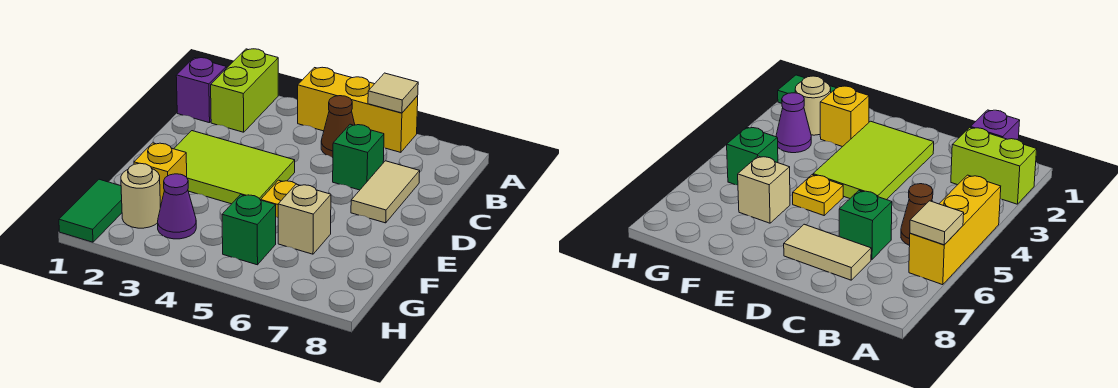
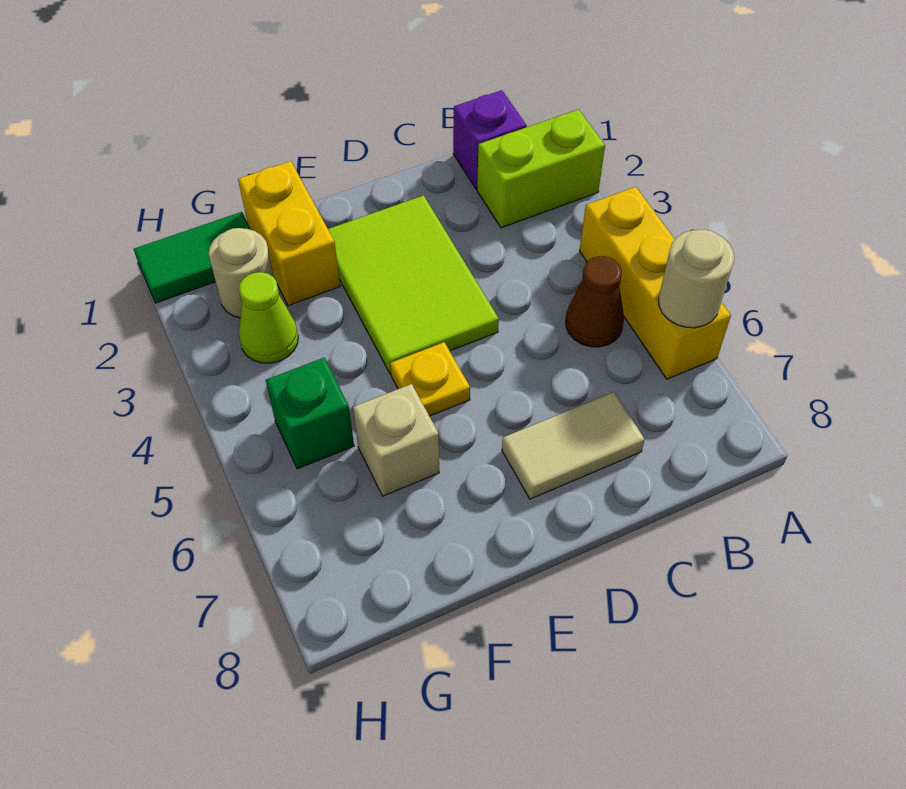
tan 1x1 tile [368,73,418,113] -> tan 1x1 round brick [658,230,734,328]
green 1x1 brick [333,124,384,190] -> none
yellow 1x1 brick [134,143,187,207] -> yellow 1x2 brick [238,161,340,306]
purple 1x1 cone [158,174,196,239] -> lime 1x1 cone [239,272,298,363]

